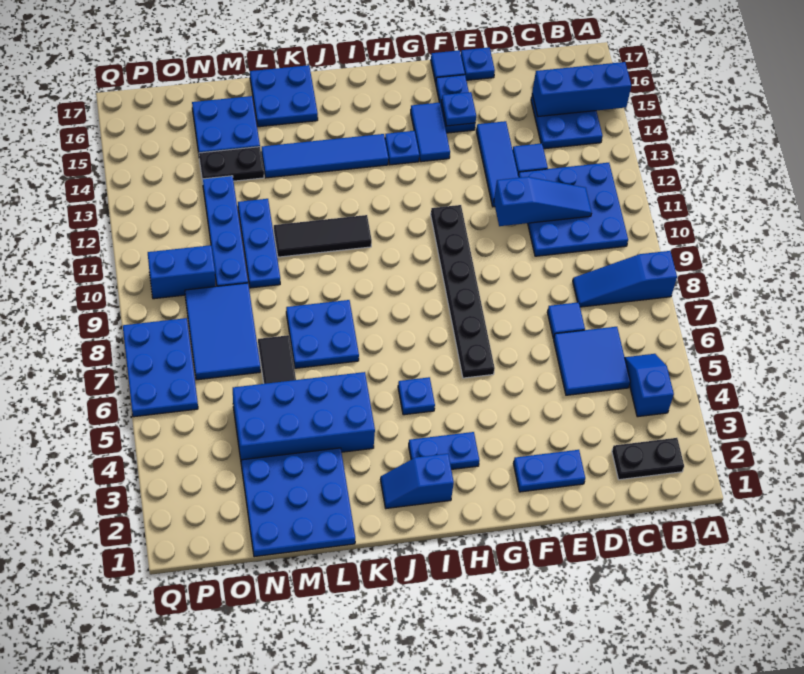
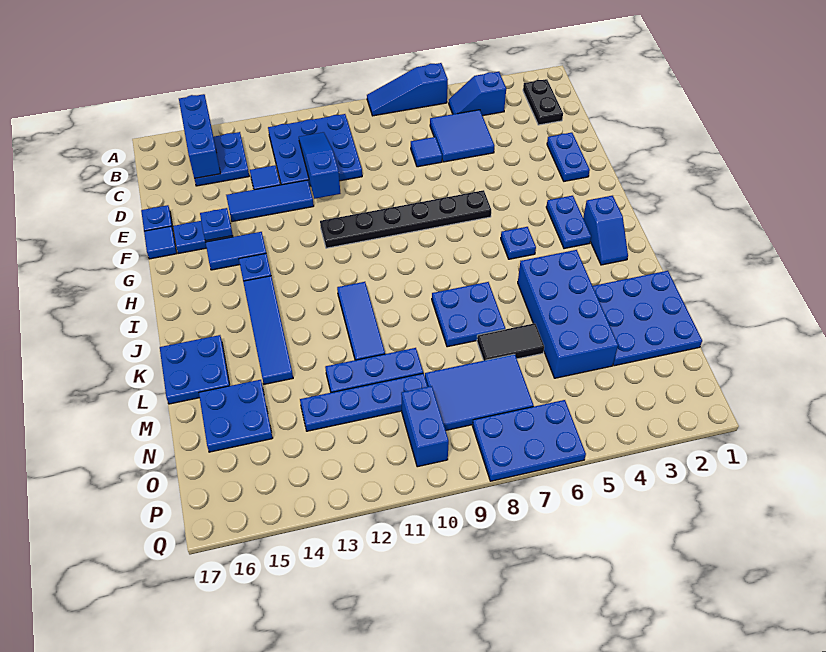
blue 1x3 slope [573,251,677,307] -> blue 1x3 slope turned to [367,63,448,116]
black 1x3 tile [274,215,372,257] -> blue 1x3 tile [337,282,385,360]
black 1x2 plate [199,147,264,182] -> none

